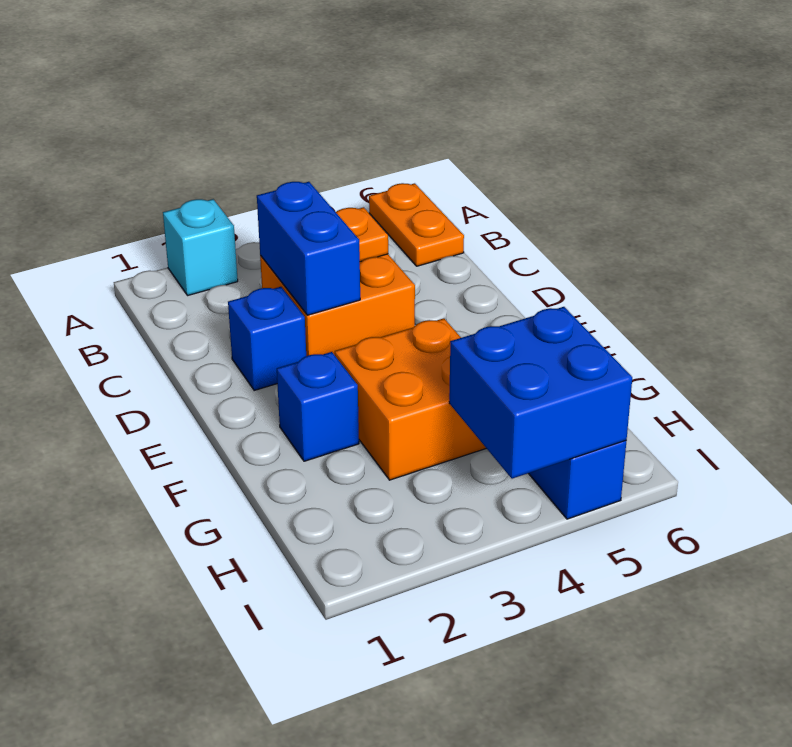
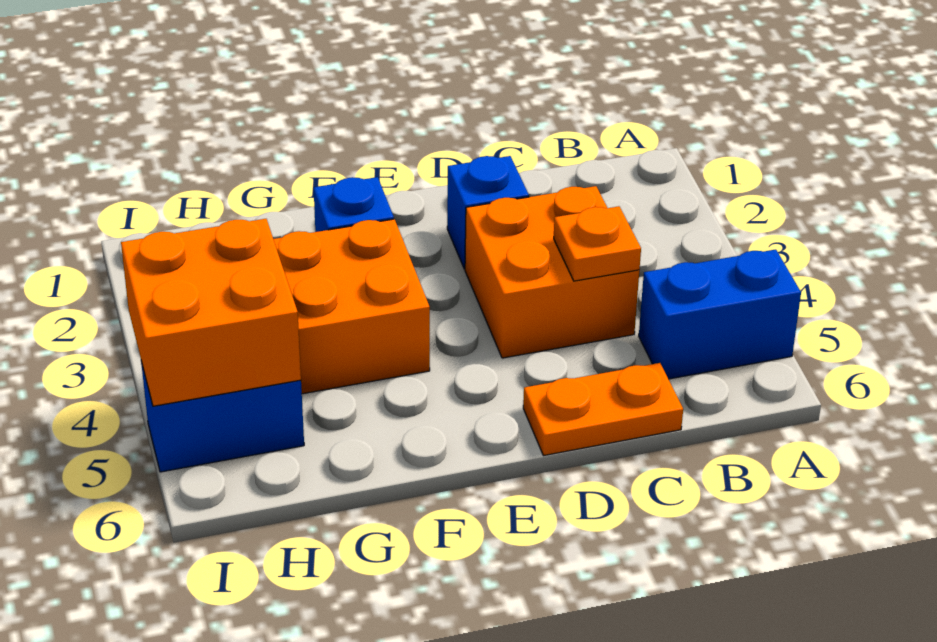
cyan 1x1 brick [163,199,238,295] -> none
orange 1x2 plate [369,183,464,266] -> orange 1x2 plate moved to [523,363,683,456]
blue 1x2 brick [257,182,360,315] -> blue 1x2 brick moved to [639,249,801,379]
blue 2x2 brick [449,307,632,479] -> orange 2x2 brick [121,219,301,406]

